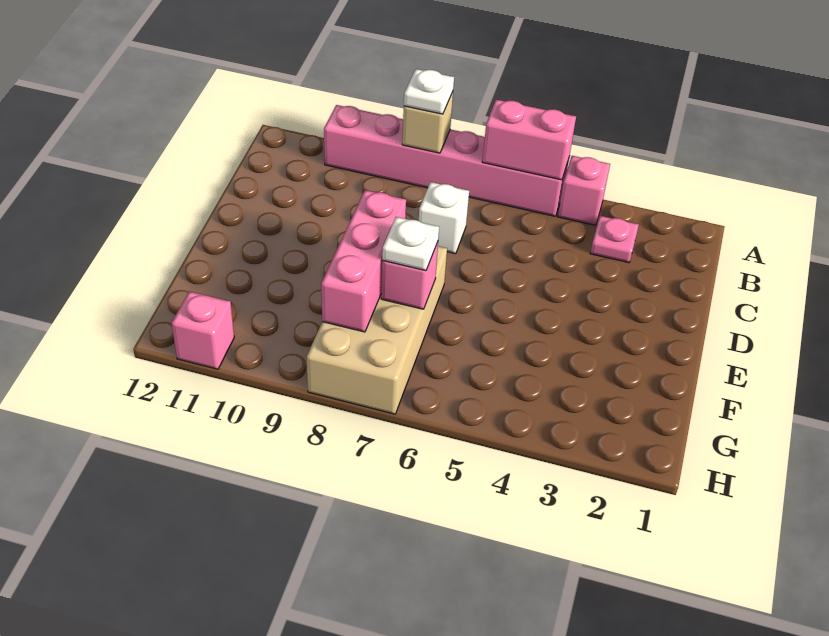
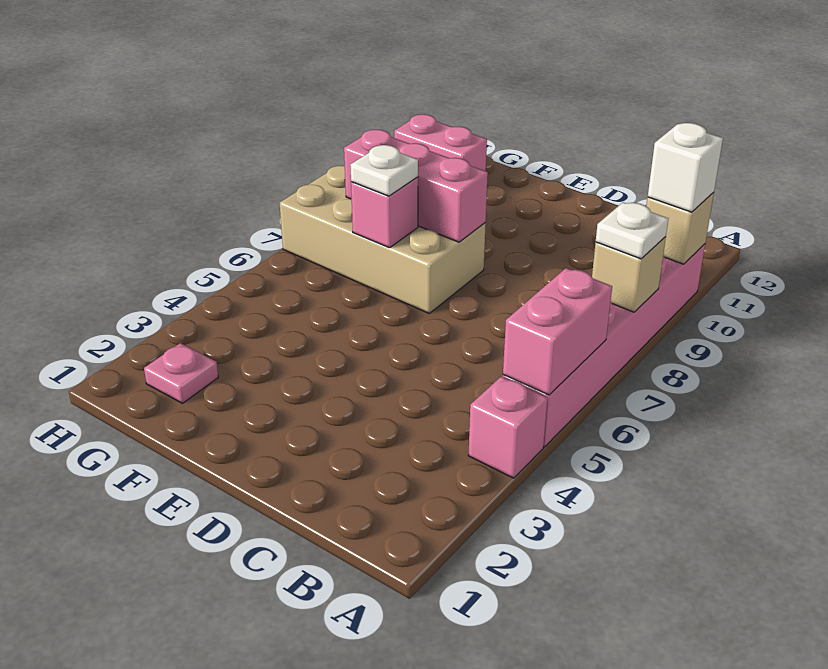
none -> tan 1x1 brick [646,192,714,264]
pink 1x1 plate [590,216,639,263] -> pink 1x1 plate moved to [144,343,218,403]
white 1x1 brick [419,182,469,254] -> white 1x1 brick moved to [648,123,723,212]
pink 1x1 brick [171,291,234,369] -> pink 1x2 brick [394,114,487,171]

